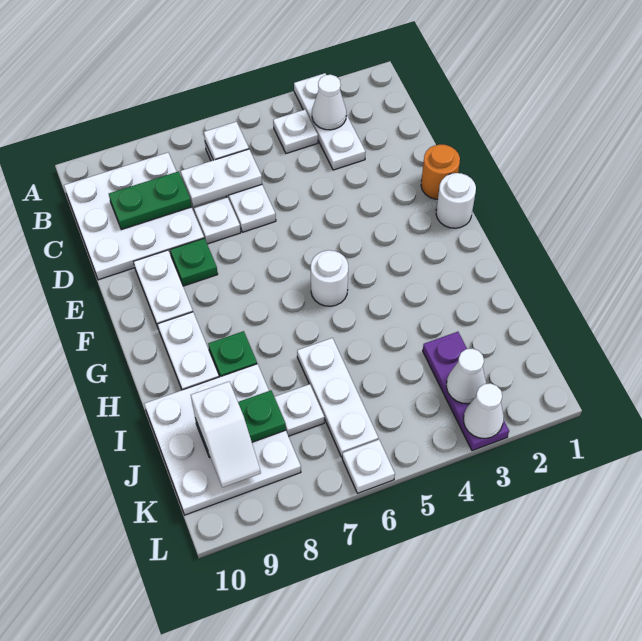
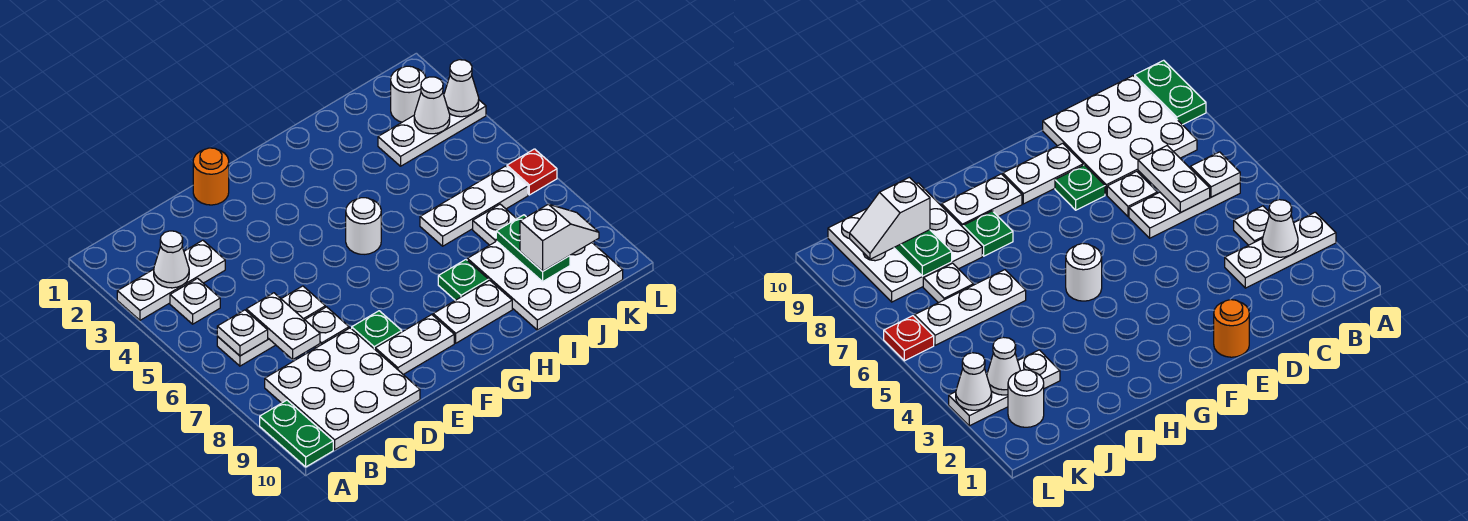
green 1x2 plate [109,171,192,230] -> green 1x2 plate moved to [260,400,333,467]
white 1x1 round brick [436,173,476,228] -> white 1x1 round brick moved to [391,66,426,122]
purple 1x3 plate [423,332,509,451] -> white 1x3 plate [378,100,486,166]
white 1x1 plate [342,439,395,493] -> red 1x1 plate [507,149,557,195]

